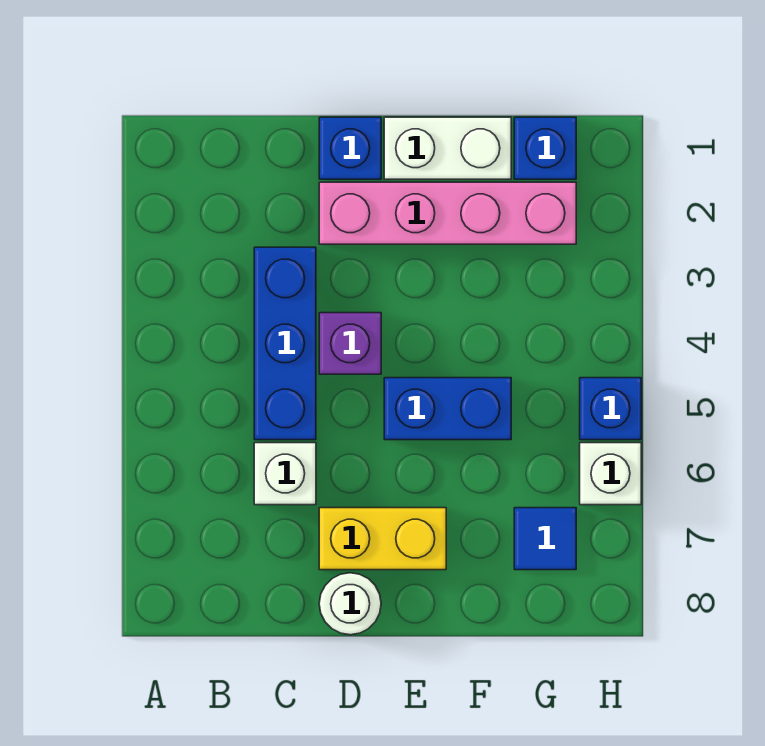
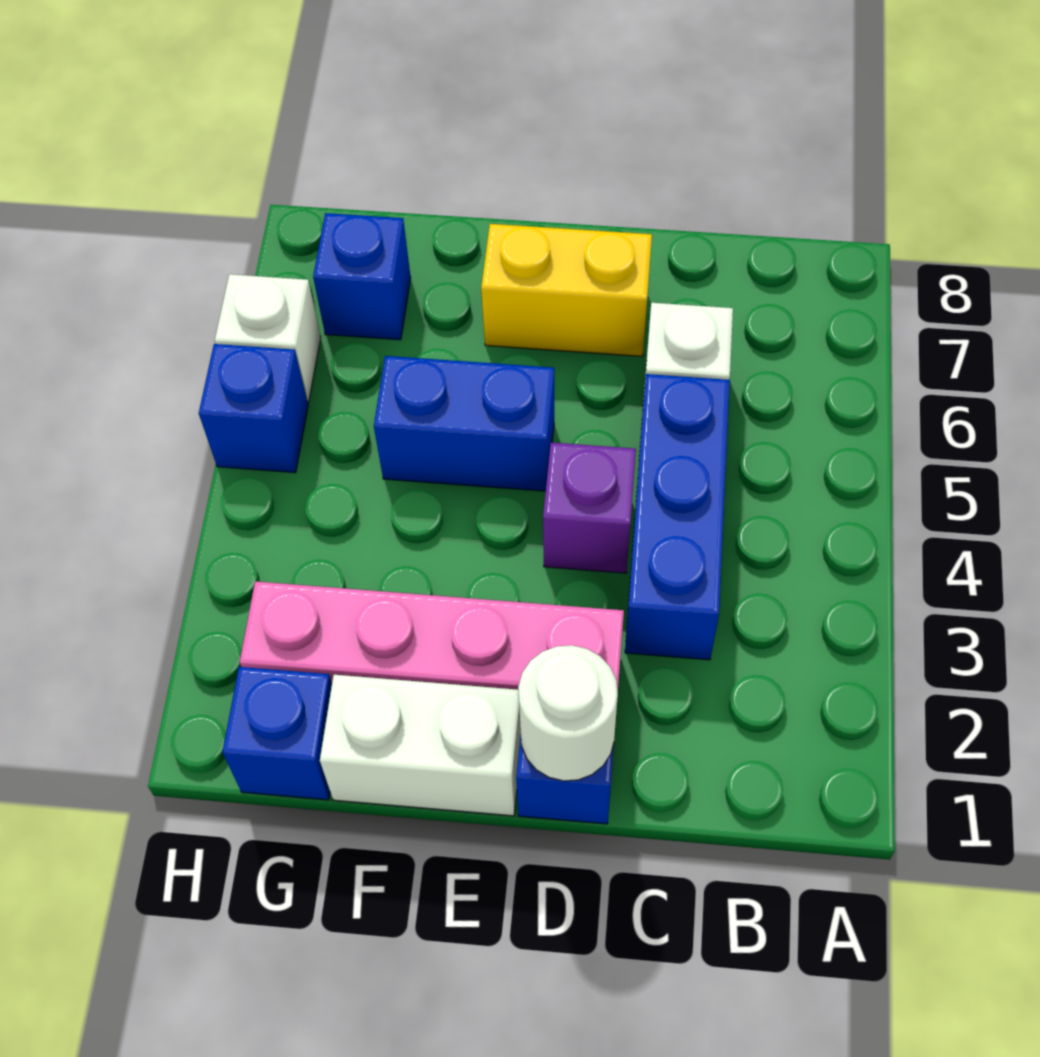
white 1x1 round brick [319,573,381,635] -> white 1x1 round brick moved to [518,645,618,781]
blue 1x1 tile [514,508,576,570] -> blue 1x1 brick [313,213,411,340]

